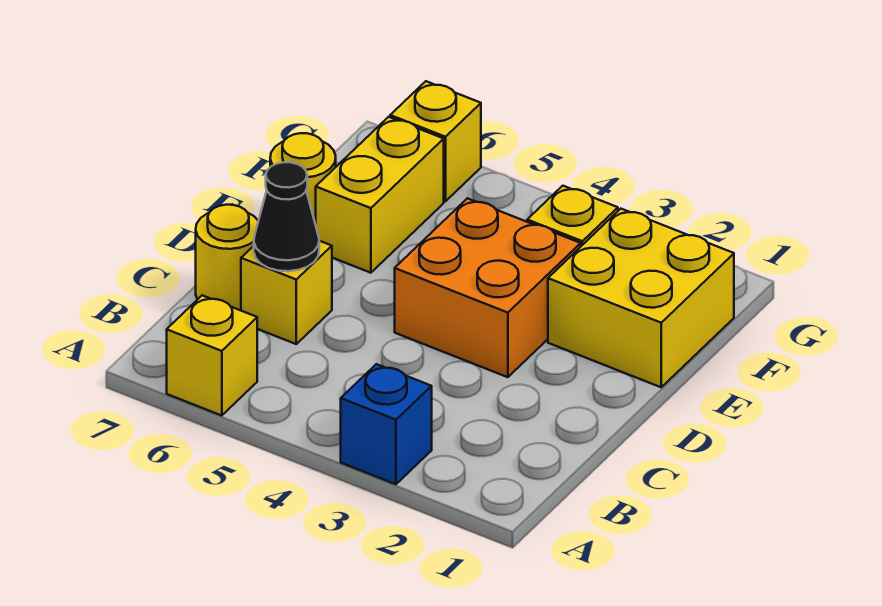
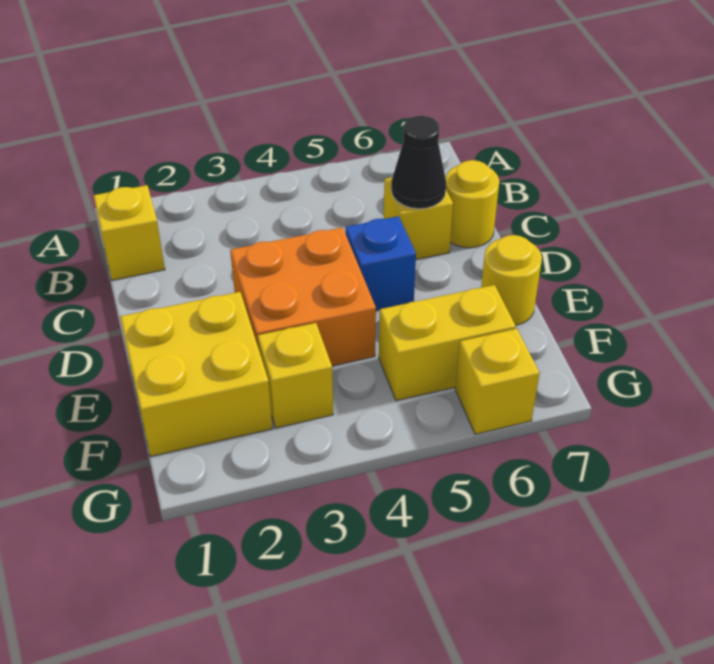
blue 1x1 brick [341,364,432,484] -> blue 1x1 brick moved to [345,216,416,311]
yellow 1x1 brick [167,295,257,416] -> yellow 1x1 brick moved to [93,185,165,280]
yellow 1x2 brick [316,117,444,273] -> yellow 1x2 brick turned to [379,285,516,401]

